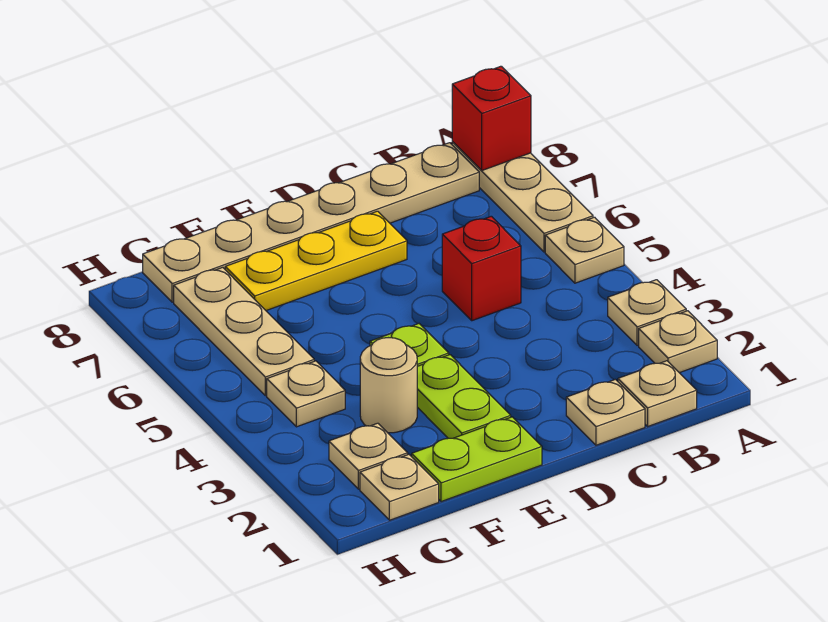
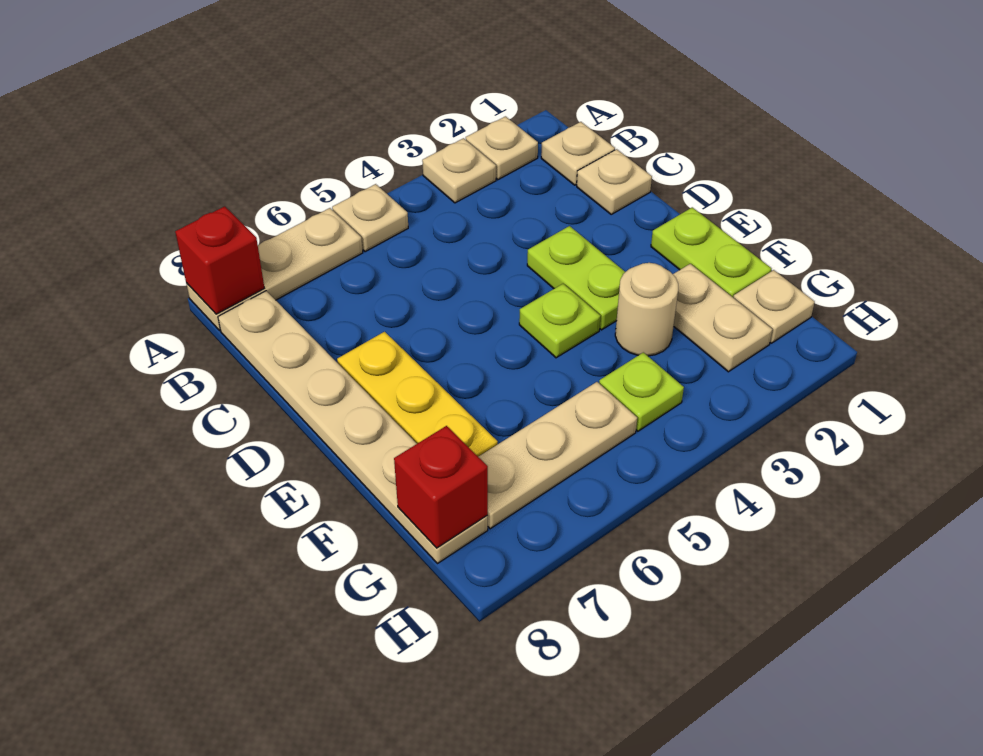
red 1x1 brick [442,216,521,321] -> red 1x1 brick moved to [394,426,488,548]
lime 1x2 plate [417,355,511,438] -> lime 1x2 plate turned to [527,226,625,330]
tan 1x1 plate [329,423,408,489] -> tan 1x2 plate [673,264,772,372]
tan 1x1 plate [267,361,345,427] -> lime 1x1 plate [599,352,684,431]

